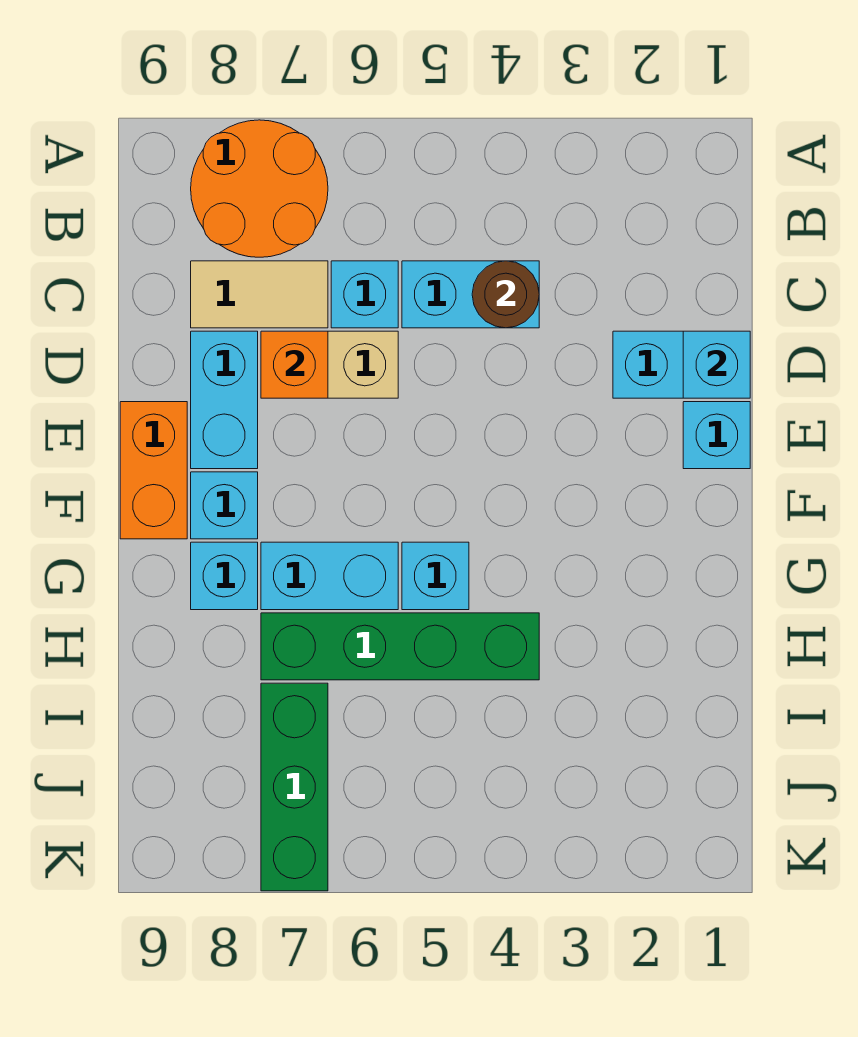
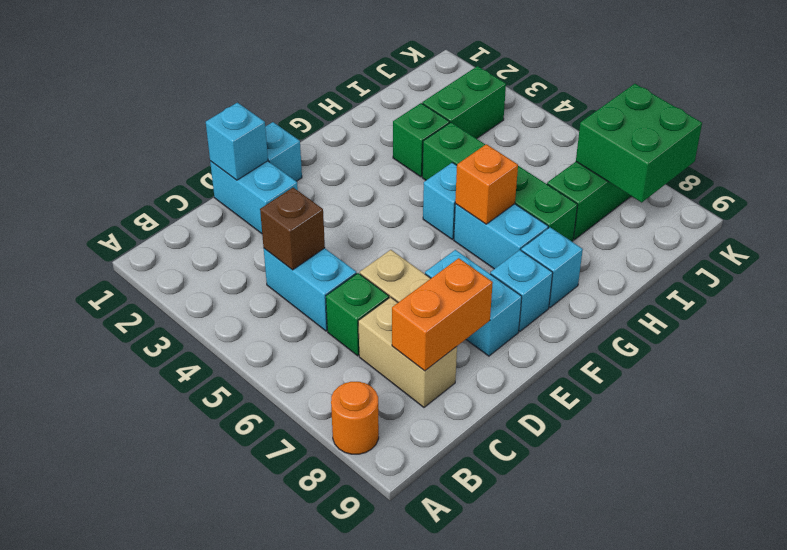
orange 2x2 round brick [191,120,328,257] -> orange 1x1 round brick [331,382,379,454]
brown 1x1 round brick [472,261,539,328] -> brown 1x1 brick [260,188,325,270]
cyan 1x1 brick [331,261,398,328] -> green 1x1 brick [326,273,389,356]
tan 1x2 tile [191,261,328,328] -> tan 1x2 brick [358,297,457,407]
orange 1x1 brick [261,331,328,398] -> orange 1x1 brick moved to [455,144,518,224]
cyan 1x2 brick [191,331,258,469] -> cyan 1x2 brick turned to [425,250,522,356]
orange 1x2 brick [120,402,187,539] -> orange 1x2 brick moved to [392,258,493,371]
none -> green 1x1 brick [393,103,449,177]
none -> green 1x2 brick [422,66,506,139]
none -> green 2x2 brick [576,84,702,202]

